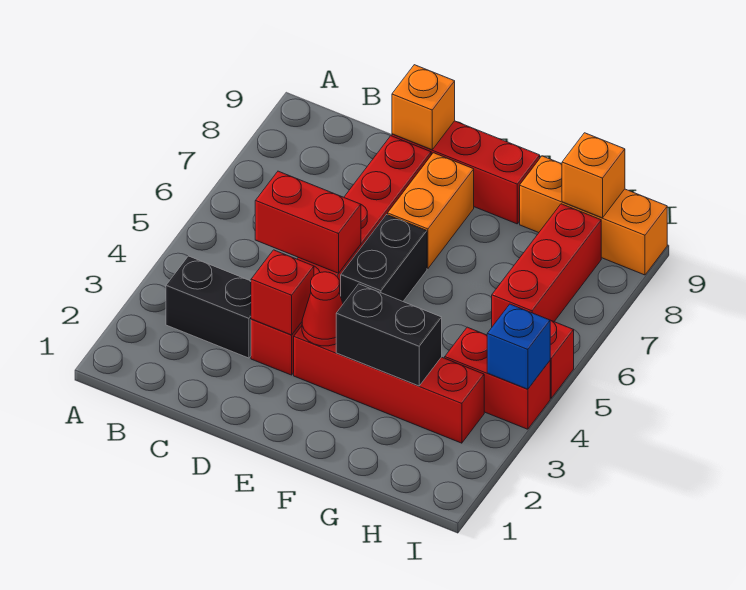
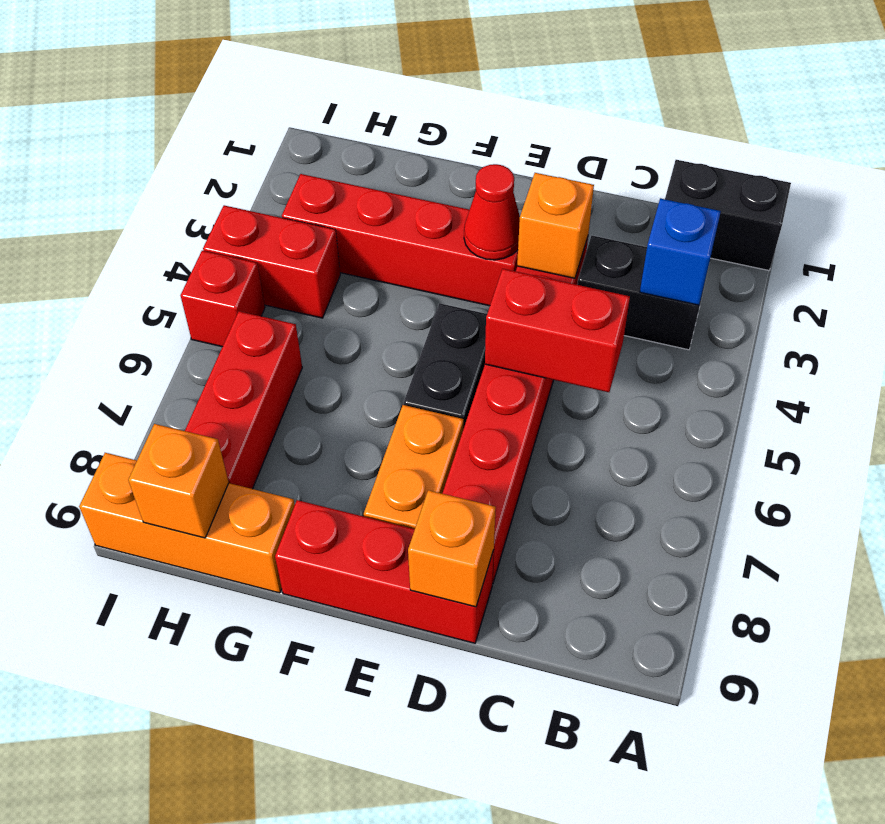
red 1x1 brick [251,250,314,335] -> orange 1x1 brick [517,173,594,278]
black 1x2 brick [336,284,442,386] -> black 1x2 brick moved to [665,160,791,270]
blue 1x1 brick [487,304,550,389] -> blue 1x1 brick moved to [640,198,721,305]

